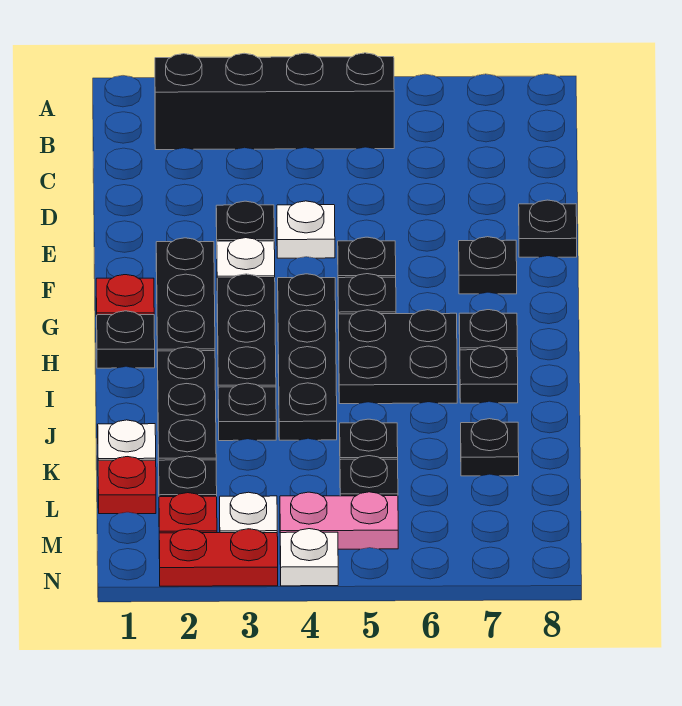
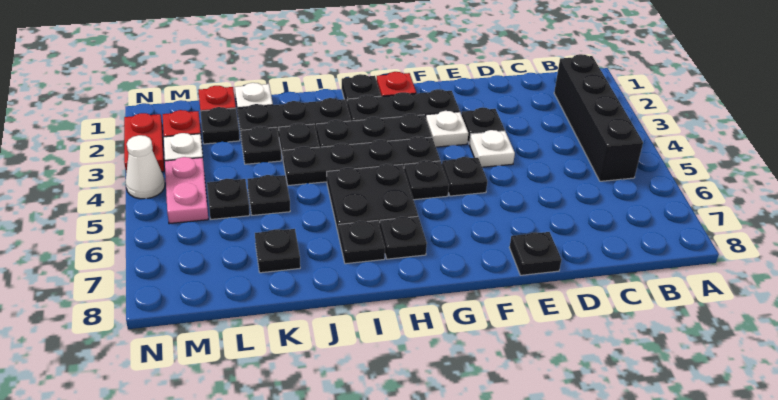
black 1x1 plate [459,237,517,294] -> black 1x1 plate moved to [241,126,281,164]
white 1x1 plate [280,529,338,586] -> white 1x1 cone [126,135,165,199]

